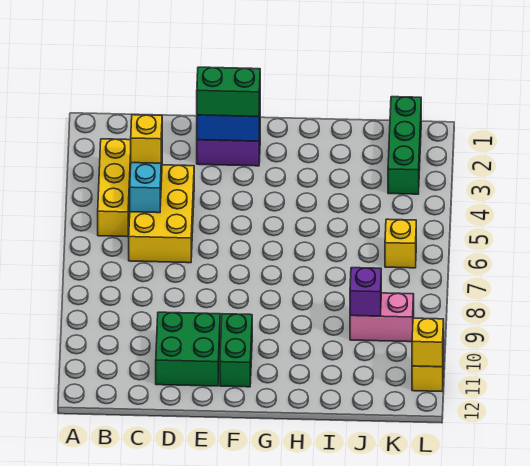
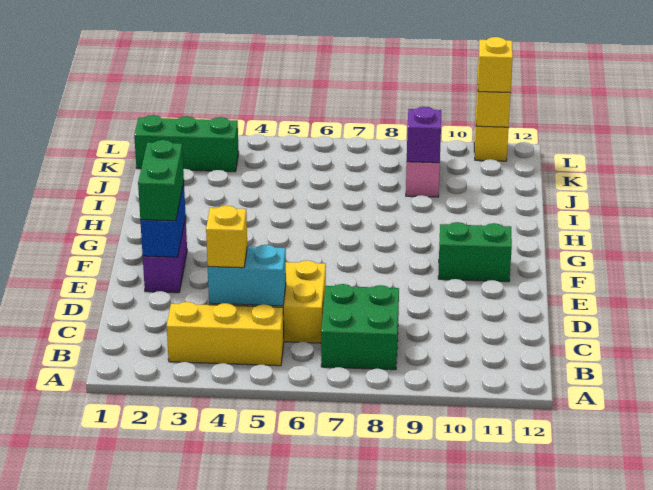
green 2x2 brick [156,312,220,386] -> green 2x2 brick moved to [321,284,399,370]
yellow 1x1 brick [385,219,416,268] -> yellow 1x1 brick moved to [478,37,513,93]

